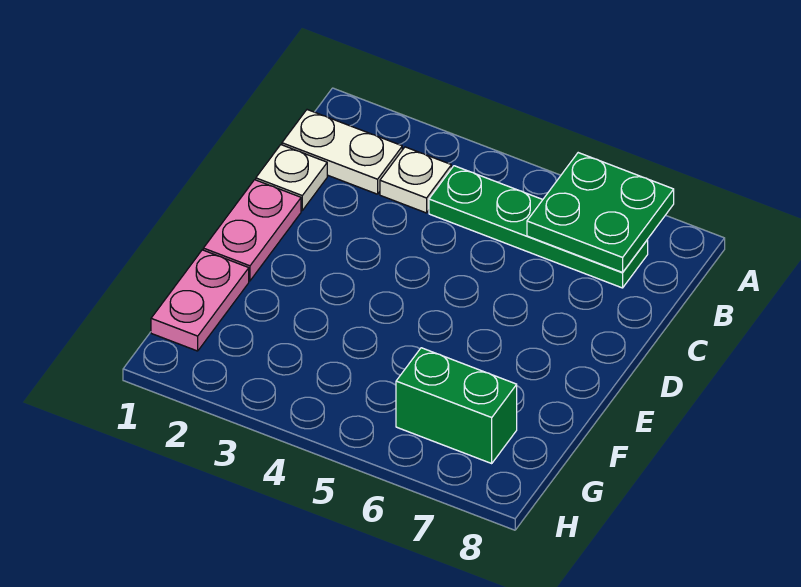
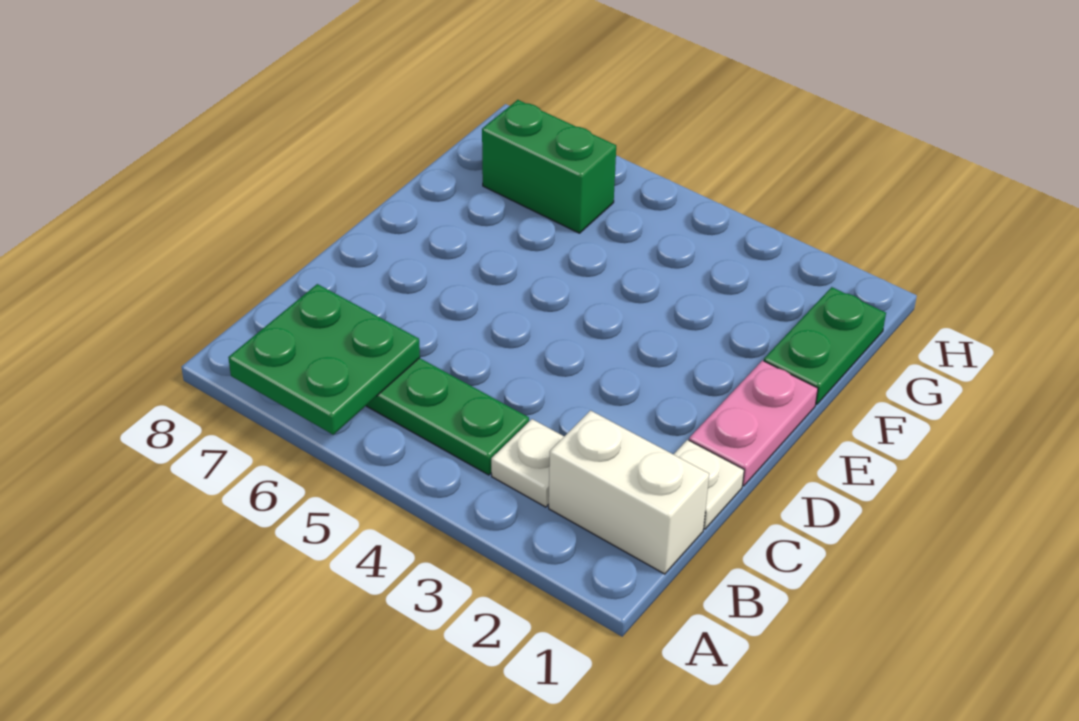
white 1x2 plate [282,110,402,194] -> white 1x2 brick [549,411,709,574]
pink 1x2 plate [151,250,249,351] -> green 1x2 plate [764,287,886,405]

